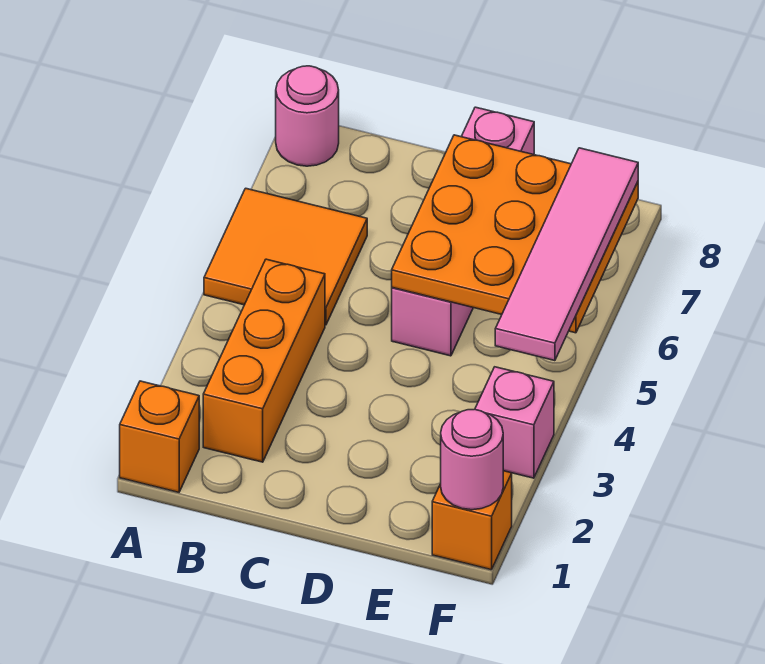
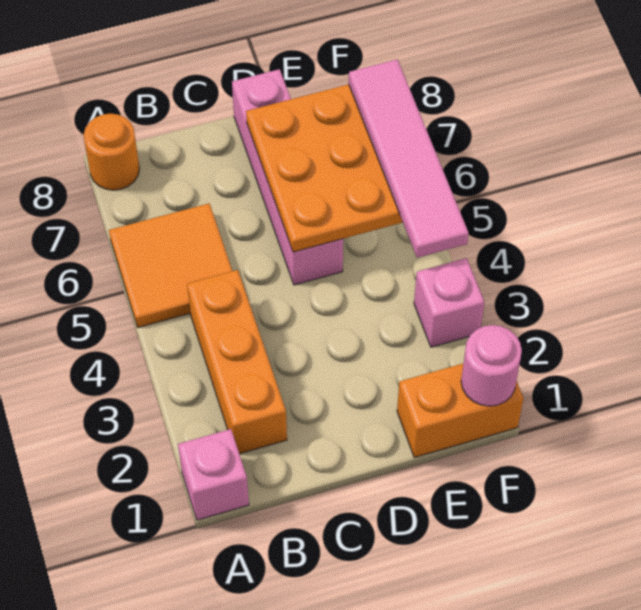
orange 1x1 brick [120,381,199,492] -> pink 1x1 brick [178,429,249,520]
pink 1x1 round brick [276,66,339,166] -> orange 1x1 round brick [84,114,140,190]
orange 1x1 brick [432,471,512,570] -> orange 1x2 brick [397,364,523,458]

